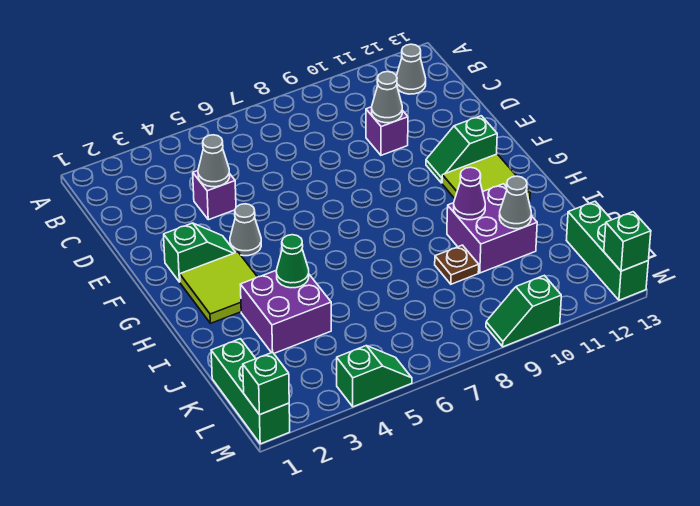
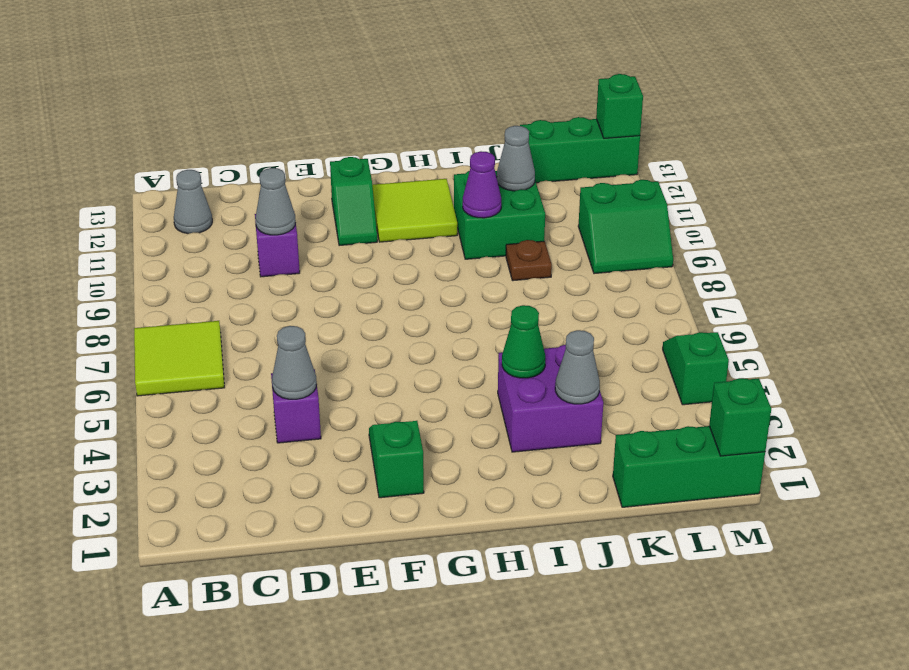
grey 1x1 cone [230,204,261,256] -> grey 1x1 cone moved to [555,330,600,404]
lime 2x2 tile [180,252,257,323] -> lime 2x2 tile moved to [134,321,225,396]
purple 2x2 brick [447,184,537,273] -> green 2x2 brick [454,171,545,259]
green 1x2 slope [486,275,561,347] -> green 2x2 slope [578,180,673,274]

